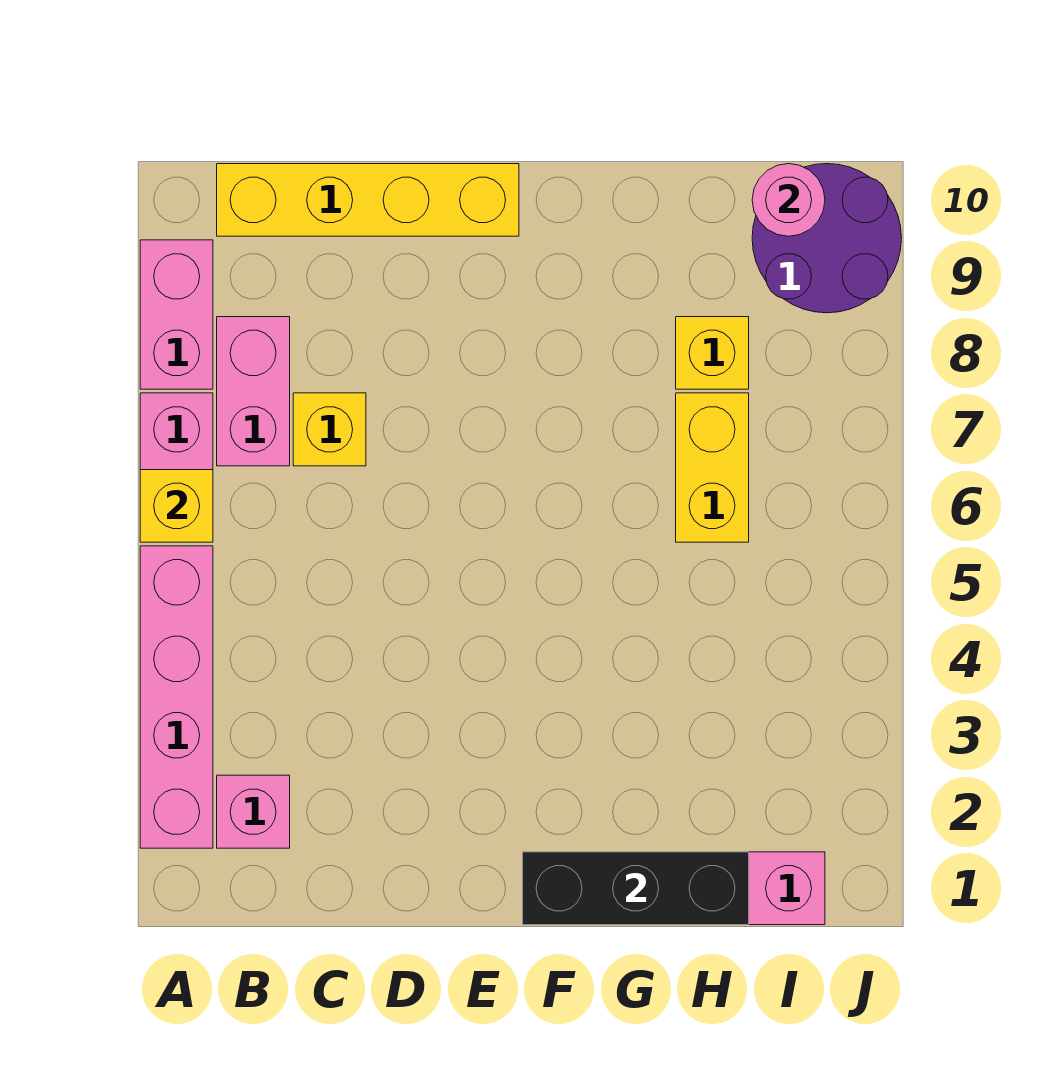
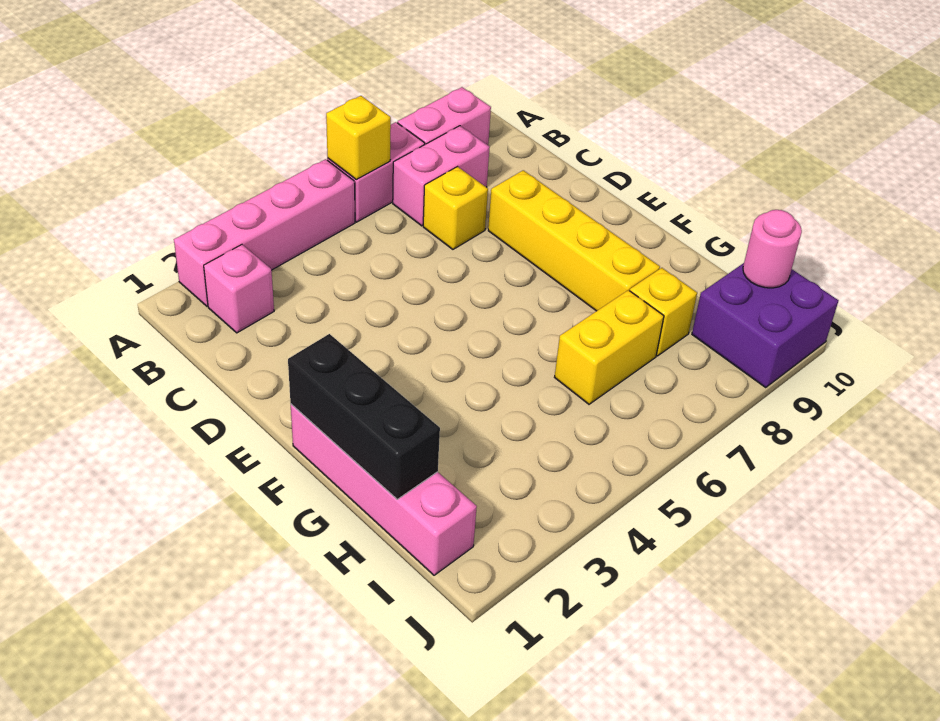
yellow 1x4 brick [217,164,519,236] -> yellow 1x4 brick moved to [488,170,660,311]
purple 2x2 round brick [752,164,902,313] -> purple 2x2 brick [692,263,838,388]

